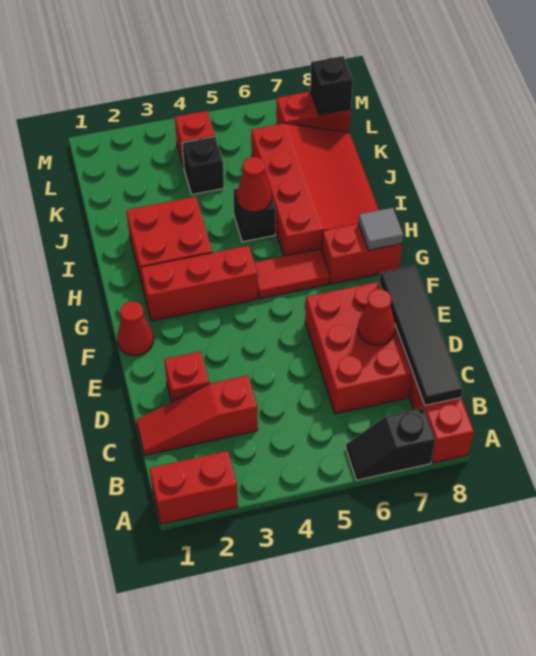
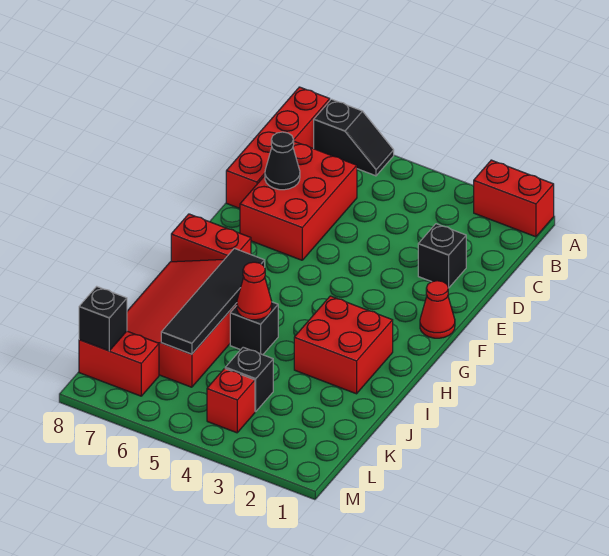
black 1x4 tile [379,265,463,405] -> black 1x4 tile moved to [161,248,265,354]
red 1x3 slope [136,375,258,455] -> none
red 1x1 brick [164,351,209,402] -> black 1x1 brick [418,224,466,288]
red 1x1 cone [358,289,395,345] -> black 1x1 cone [265,132,300,190]
red 1x3 brick [141,246,258,321] -> none
red 1x2 tile [254,249,329,299] -> none
grey 1x1 tile [358,208,403,250] -> none

